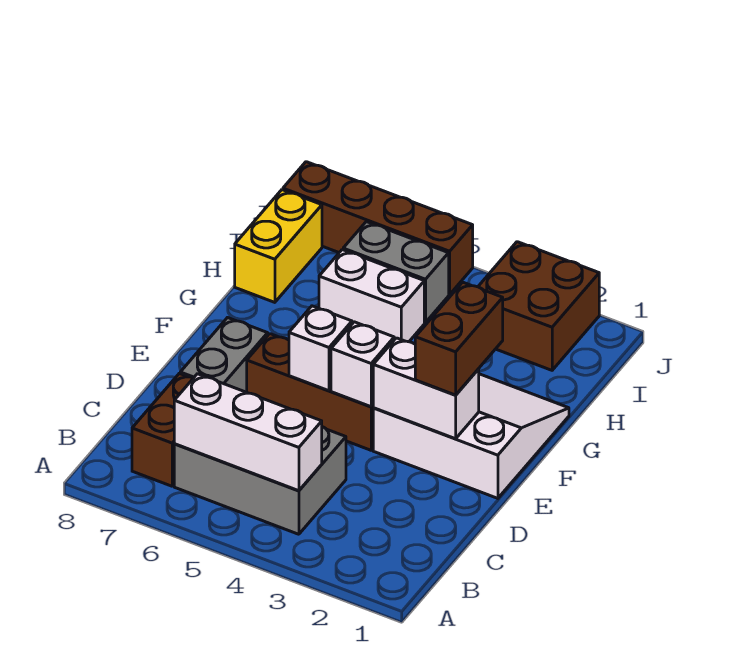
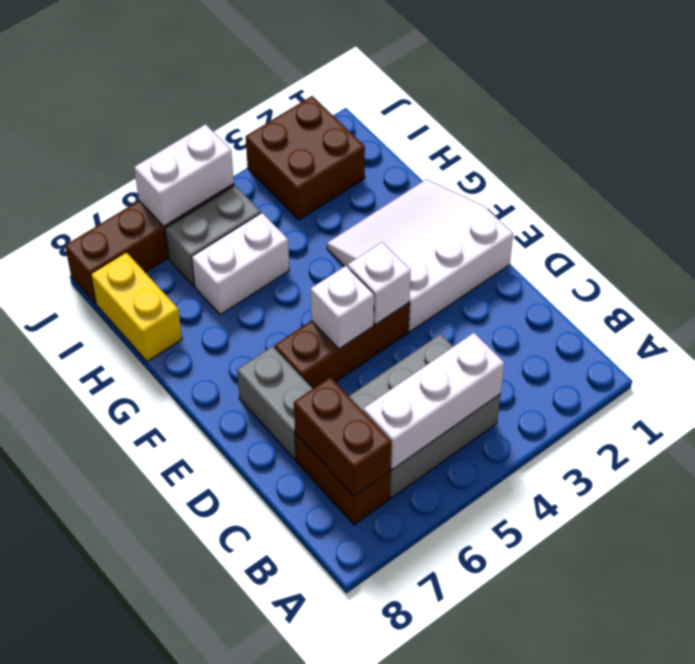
white 1x2 brick [373,338,479,439] -> white 1x2 brick moved to [134,124,234,226]
brown 1x2 brick [415,282,503,395] -> brown 1x2 brick moved to [294,377,391,496]

